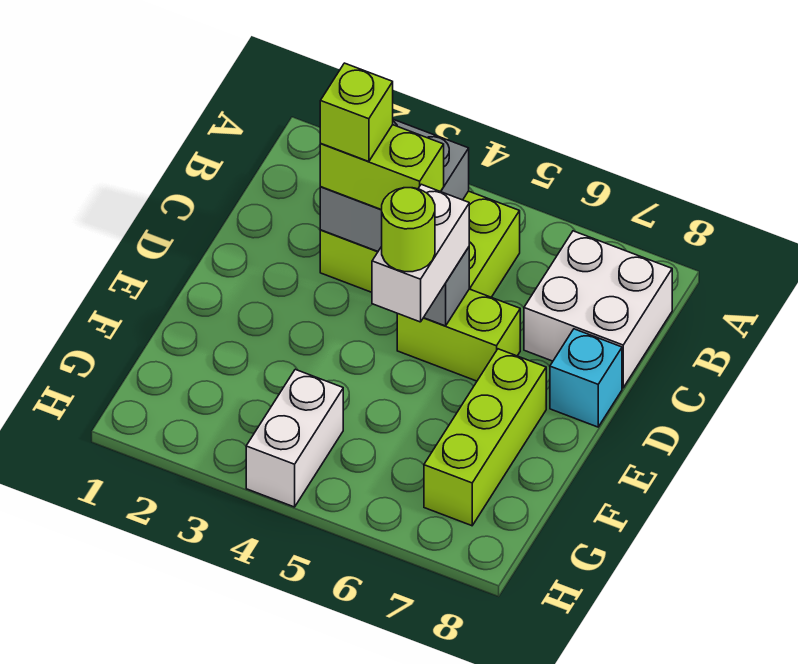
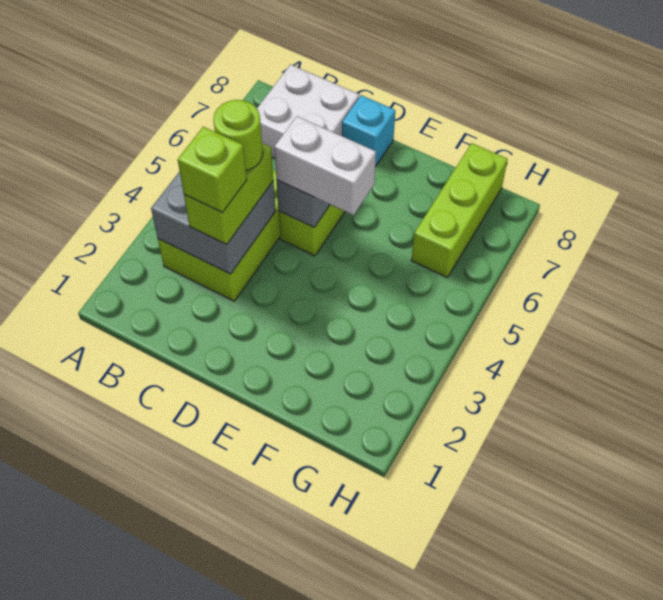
lime 1x1 round brick [382,188,435,272] -> lime 1x1 round brick moved to [213,100,263,171]
lime 1x3 brick [424,349,546,526] -> lime 1x3 brick turned to [411,143,508,278]
white 1x2 brick [246,369,343,507] -> none

